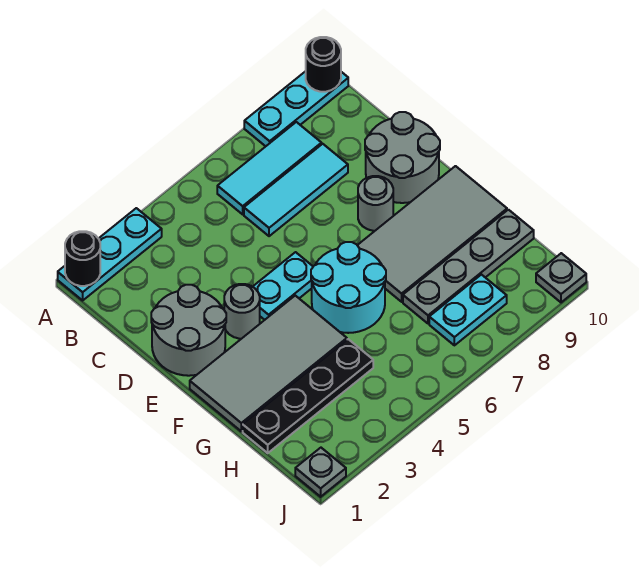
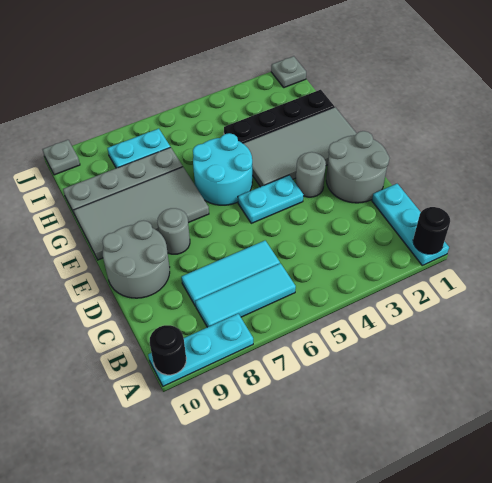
cyan 1x3 plate [58,208,162,300] -> cyan 1x3 plate turned to [372,184,449,265]

